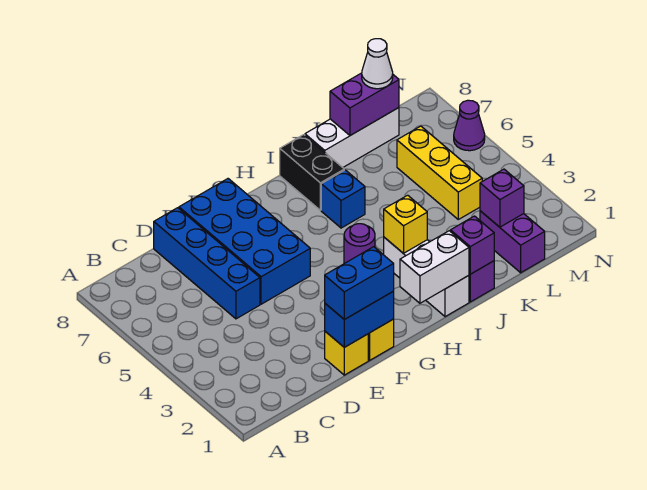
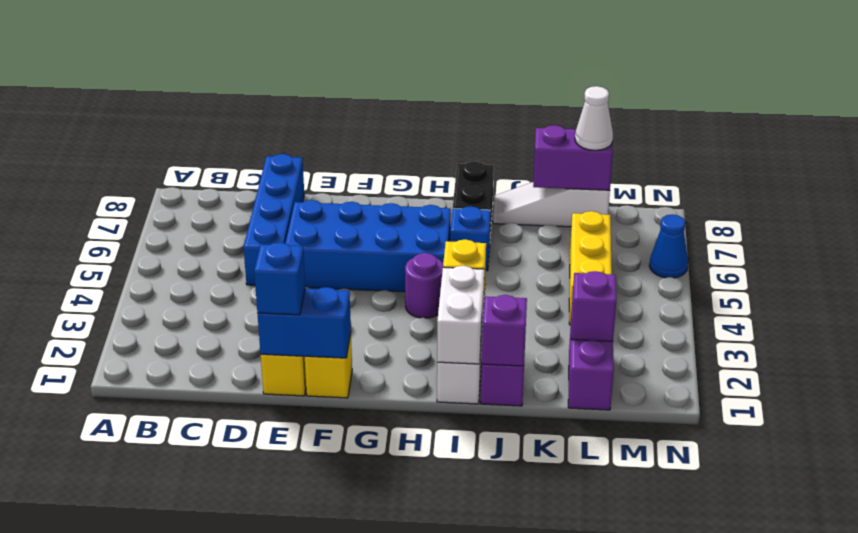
blue 1x2 brick [325,247,394,319] -> blue 1x1 brick [254,242,305,315]
blue 2x4 brick [179,179,310,304] -> blue 2x4 brick turned to [285,200,451,292]
white 1x2 brick [400,231,469,303] -> white 1x2 brick turned to [437,266,484,364]
white 1x3 brick [305,108,399,167] -> white 1x3 slope [493,182,610,227]
purple 1x1 cone [454,100,485,151] -> blue 1x1 cone [650,214,688,278]

